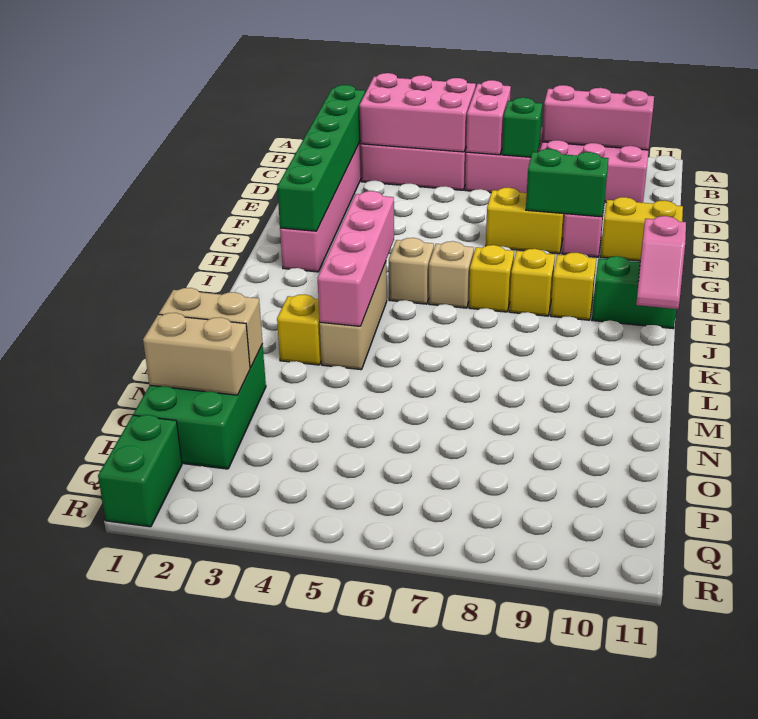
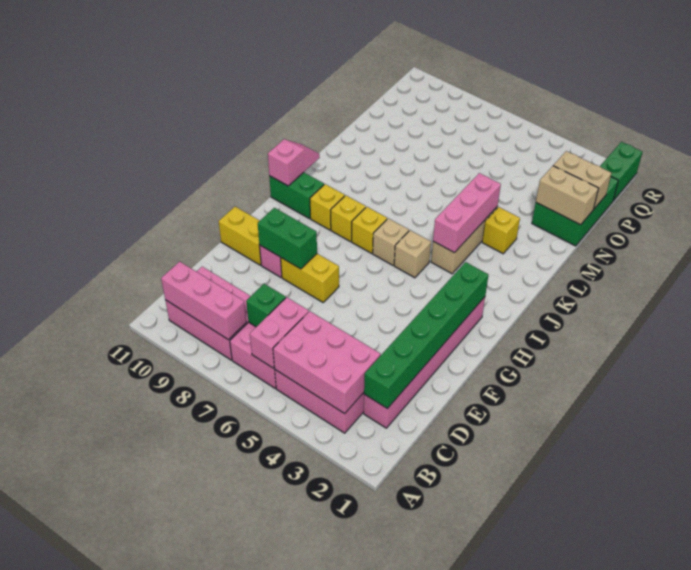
pink 1x4 brick [318,191,394,326] -> pink 1x3 brick [433,173,501,253]

